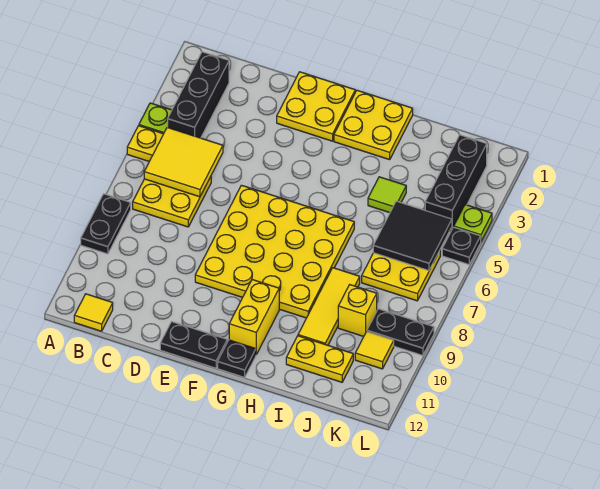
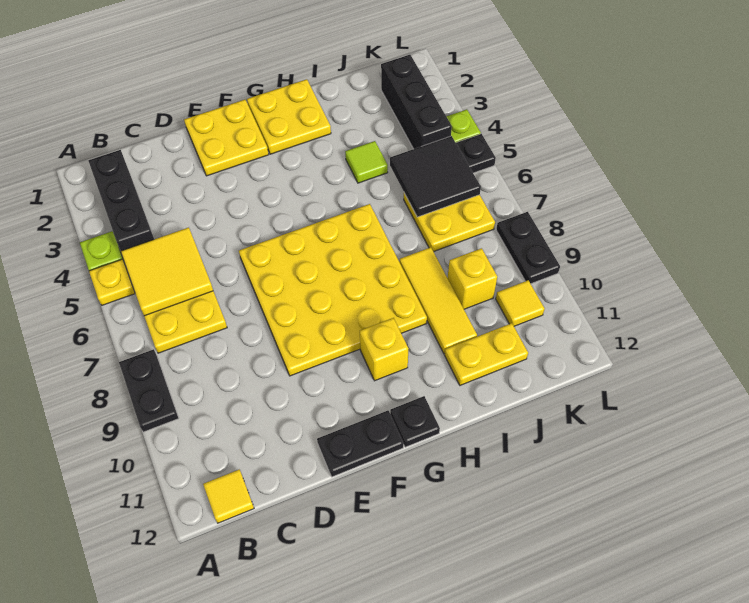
yellow 1x2 brick [229,280,279,354] -> yellow 1x1 brick [360,318,409,381]
black 1x2 plate [367,309,434,356] -> black 1x2 plate turned to [496,212,560,284]

